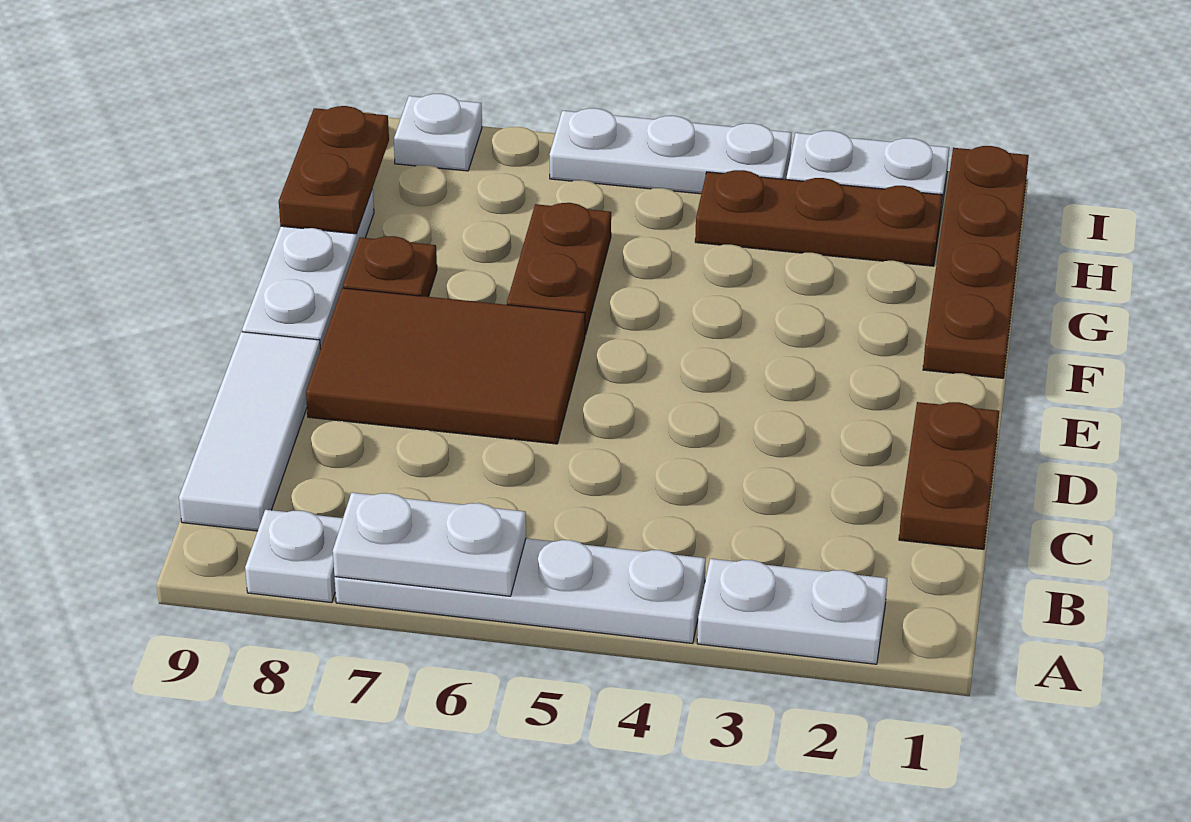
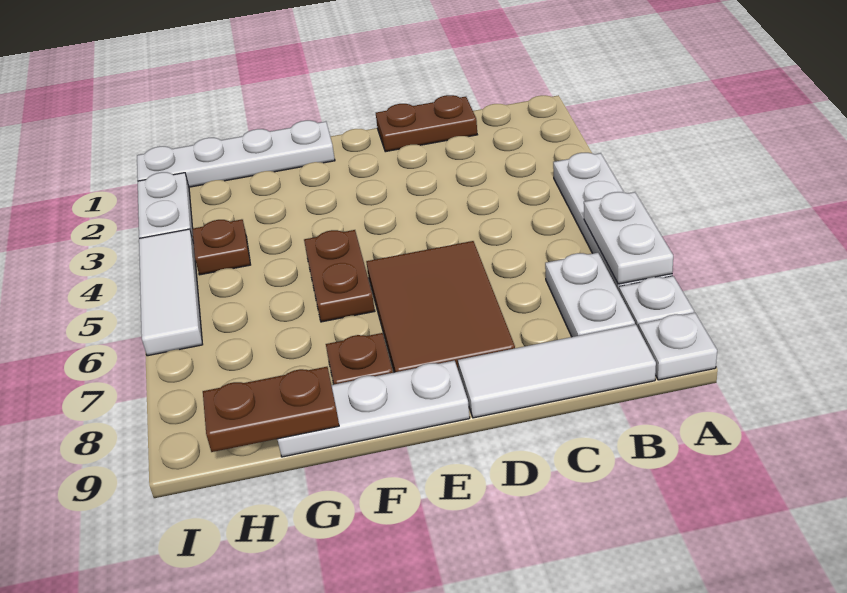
white 1x2 plate [697,559,887,664] -> white 1x2 plate moved to [545,253,635,337]
brown 1x4 plate [923,146,1029,378] -> white 1x4 plate [137,120,335,187]
brown 1x2 plate [507,203,611,335] -> brown 1x2 plate turned to [304,230,375,322]
brown 1x3 plate [695,170,942,266] -> brown 1x1 plate [192,219,250,275]
white 1x3 plate [549,108,792,194] -> white 1x3 tile [139,229,203,356]
white 1x1 plate [394,94,482,171] -> white 1x1 plate moved to [639,313,717,380]

